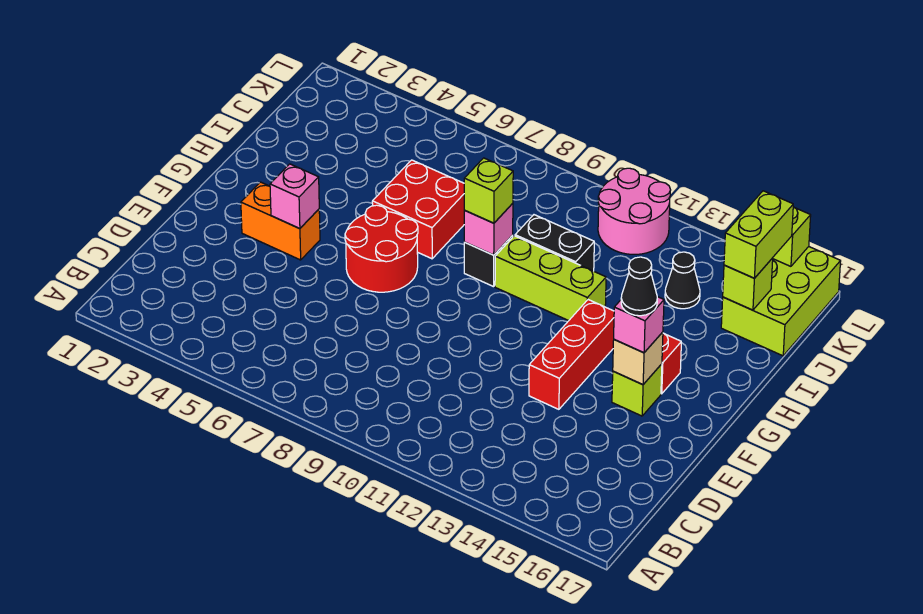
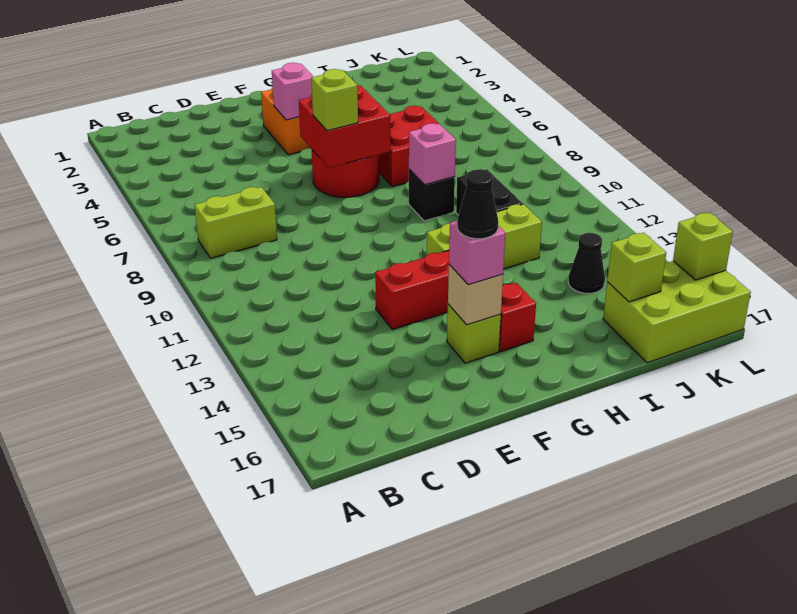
none -> red 2x2 brick [299,85,391,168]
lime 1x1 brick [464,158,513,223] -> lime 1x1 brick moved to [311,69,358,131]
lime 1x3 brick [495,236,606,321] -> lime 1x3 brick turned to [427,204,542,269]
lime 1x2 brick [724,191,793,278] -> lime 1x2 brick moved to [195,187,277,258]
pink 2x2 round brick [598,168,670,254] -> none

